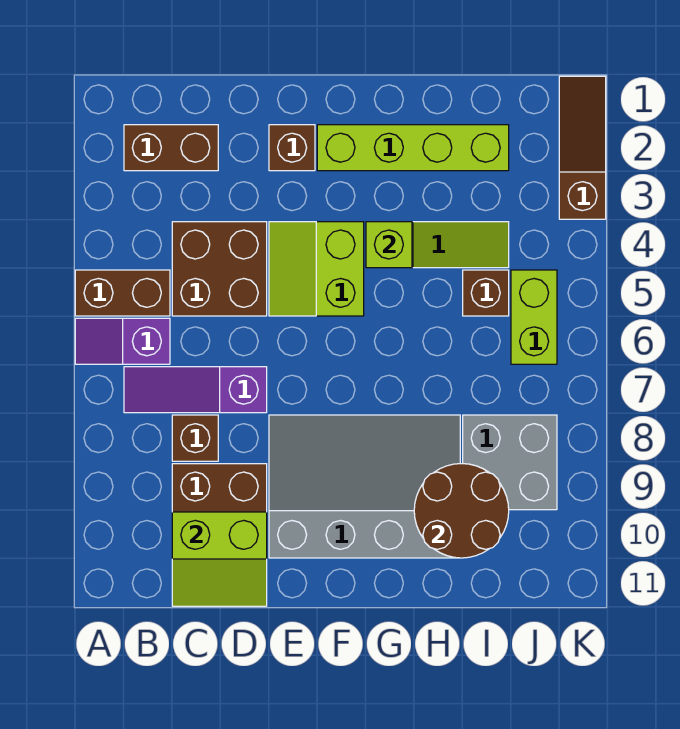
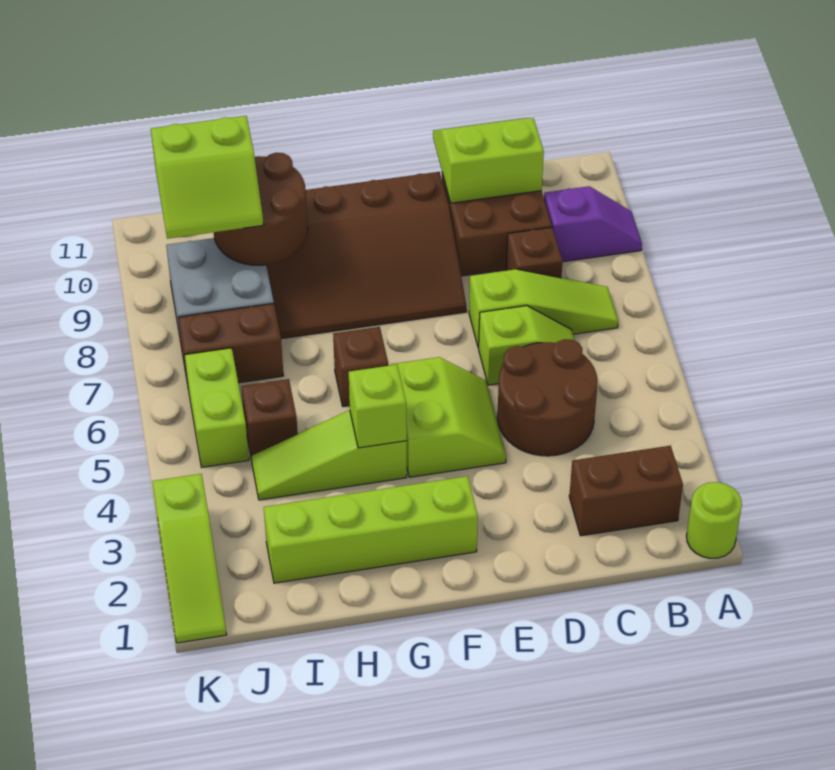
none -> lime 1x1 round brick [686,482,742,558]
brown 1x2 brick [75,270,170,316] -> brown 1x2 brick moved to [178,304,284,384]
purple 1x2 slope [75,318,170,364] -> purple 1x2 slope moved to [544,186,642,262]
purple 1x3 slope [124,367,267,413] -> lime 1x3 slope [469,269,618,348]
brown 2x2 brick [172,222,267,316] -> brown 2x2 round brick [497,339,598,456]
none -> lime 1x2 slope [479,306,575,385]
brown 1x1 brick [269,125,315,171] -> brown 1x1 brick moved to [333,327,388,407]
grey 3x4 slope [269,415,460,558] -> brown 3x4 slope [266,172,466,339]
none -> lime 2x2 slope [151,116,263,239]
brown 1x3 slope [559,76,606,219] -> lime 1x3 slope [152,474,227,643]

